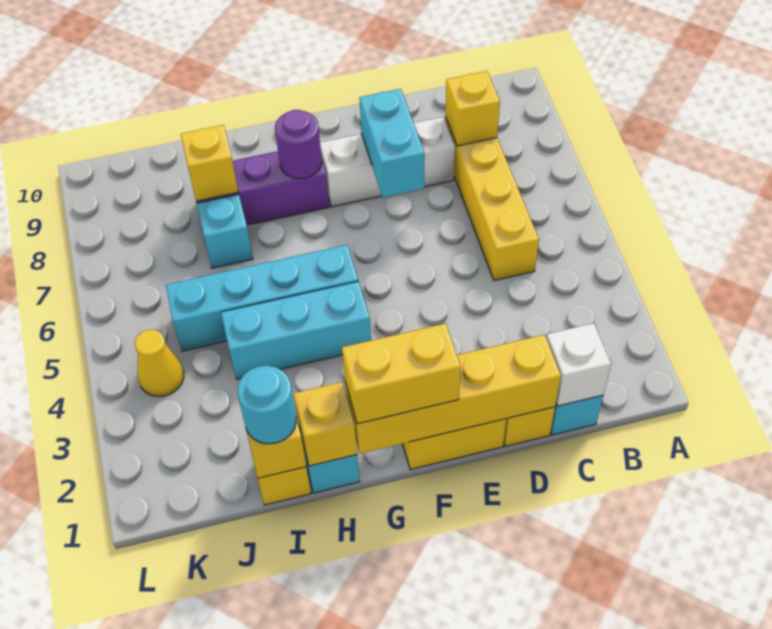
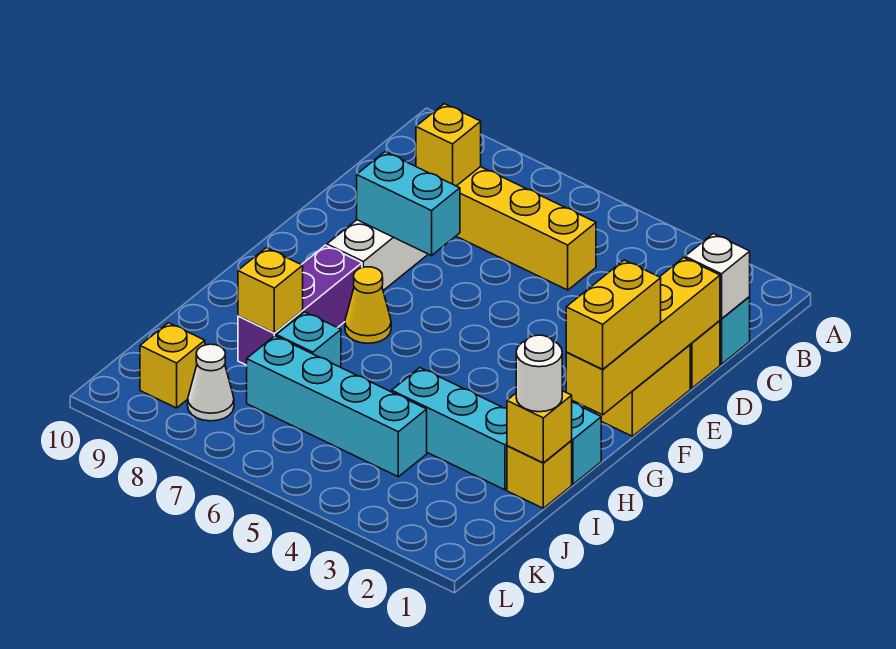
cyan 1x3 brick [221,281,371,379] -> cyan 1x3 brick turned to [392,368,507,490]
cyan 1x4 brick [166,245,358,351] -> cyan 1x4 brick turned to [247,336,427,477]
purple 1x1 round brick [275,110,322,179] -> none
yellow 1x1 brick [293,382,357,466] -> yellow 1x1 brick moved to [140,323,205,408]
cyan 1x1 round brick [238,366,296,444] -> white 1x1 round brick [516,335,562,412]
yellow 1x1 cone [135,330,184,397] -> yellow 1x1 cone moved to [345,267,391,343]
none -> white 1x1 cone [188,344,234,421]

